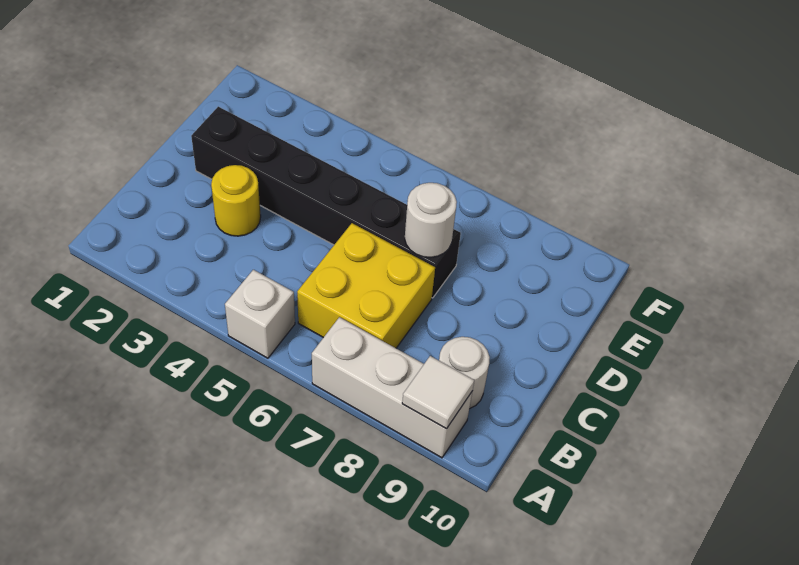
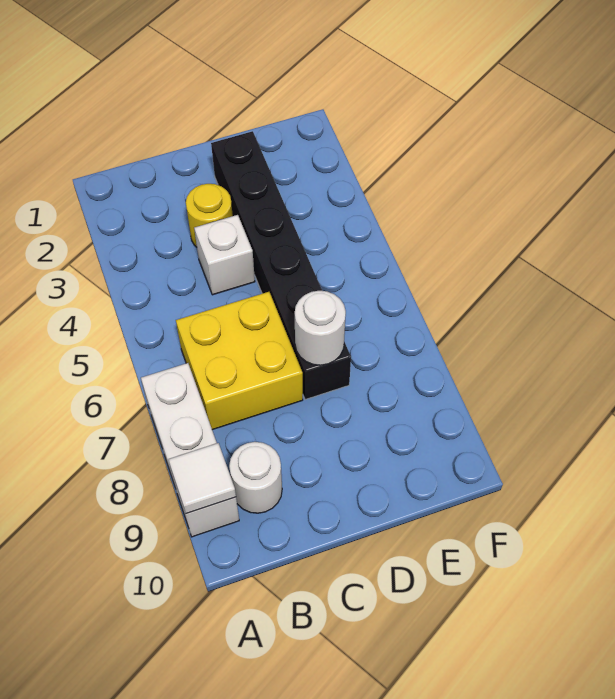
white 1x1 brick [225,270,295,358] -> white 1x1 brick moved to [194,215,255,295]

